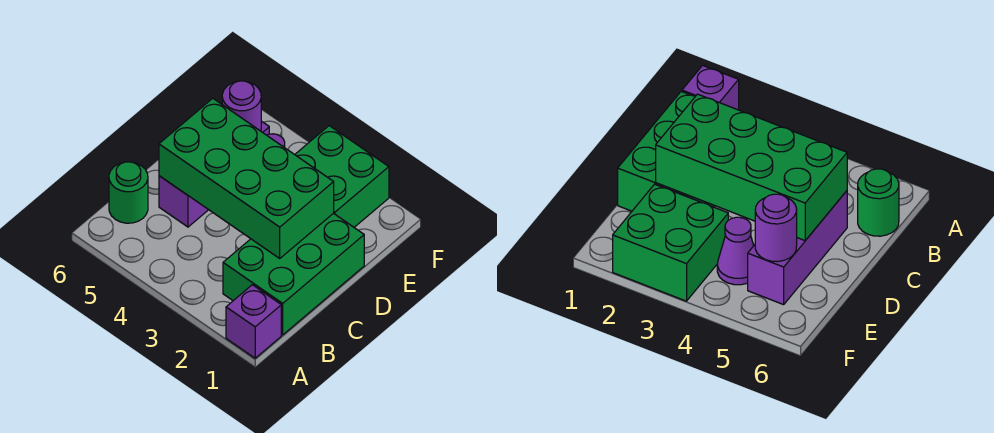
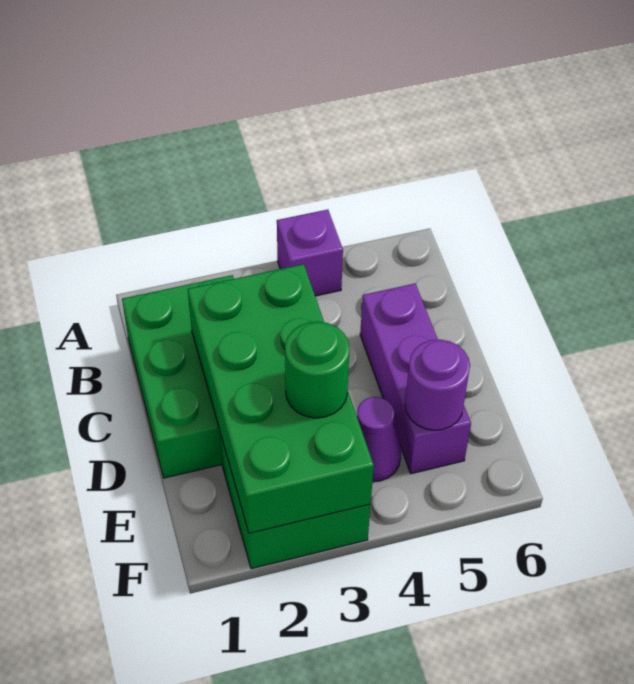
purple 1x1 brick [226,285,281,358] -> purple 1x1 brick moved to [277,210,343,296]
green 1x1 round brick [109,162,148,223] -> green 1x1 round brick moved to [285,322,350,418]
green 2x4 brick [159,98,334,258] -> green 2x4 brick turned to [188,264,374,533]

